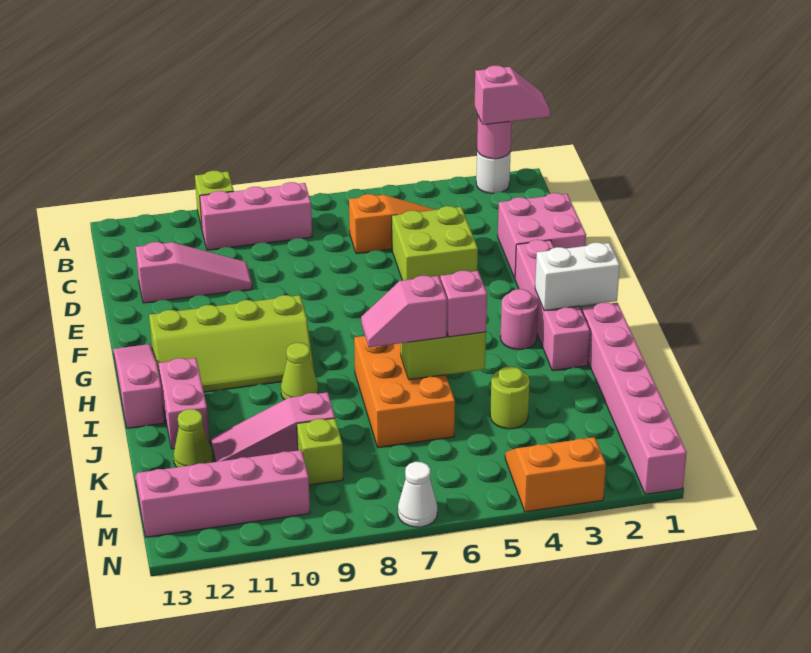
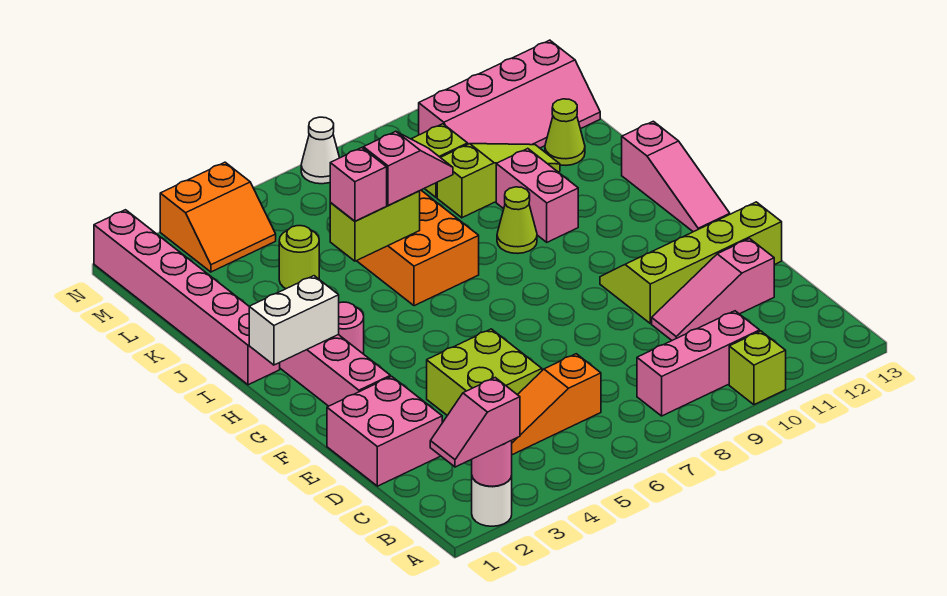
lime 2x4 slope [149,295,314,392] -> lime 2x4 slope moved to [600,202,782,324]
pink 1x2 brick [159,358,210,449] -> pink 1x2 brick moved to [496,149,578,242]
pink 1x3 slope [211,392,335,462] -> lime 1x3 slope [437,144,560,218]

